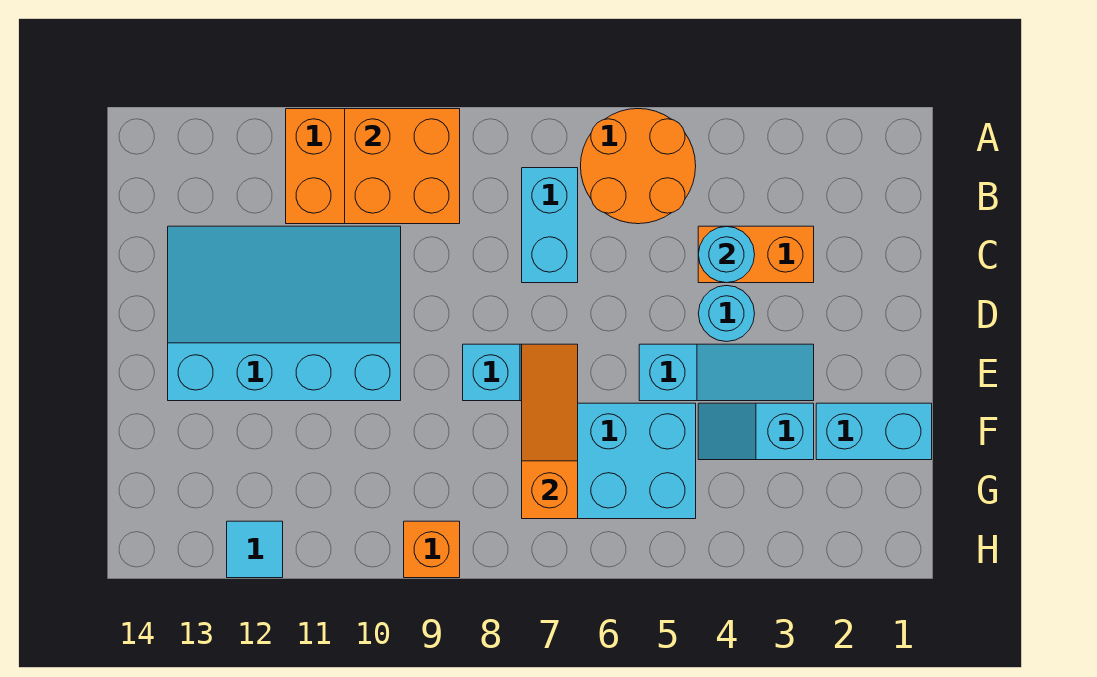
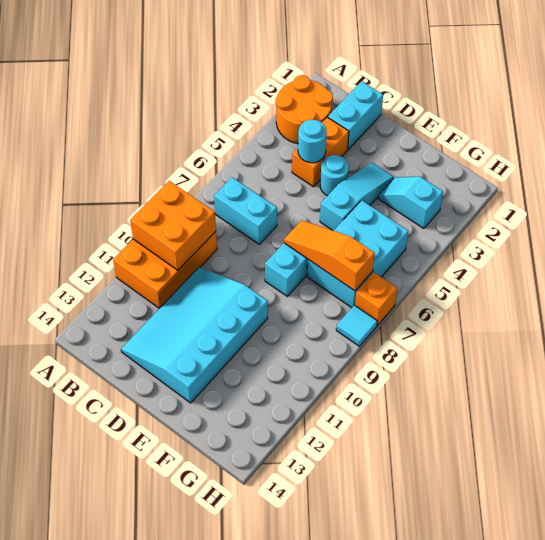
orange 2x2 round brick [581,109,696,224] -> orange 2x2 round brick moved to [276,75,333,144]
cyan 1x2 brick [816,403,932,460] -> cyan 1x2 brick moved to [328,81,383,149]
cyan 1x2 slope [698,403,814,460] -> cyan 1x2 slope turned to [378,176,443,228]
orange 1x1 brick [404,521,460,578] -> orange 1x1 brick moved to [355,273,397,325]
cyan 1x1 tile [227,521,283,578] -> cyan 1x1 tile moved to [336,305,377,346]

